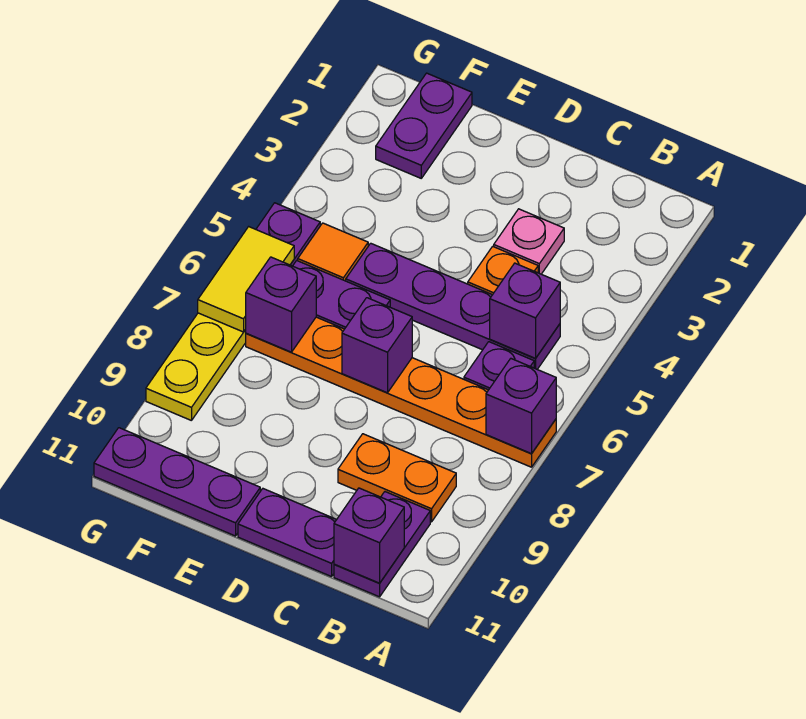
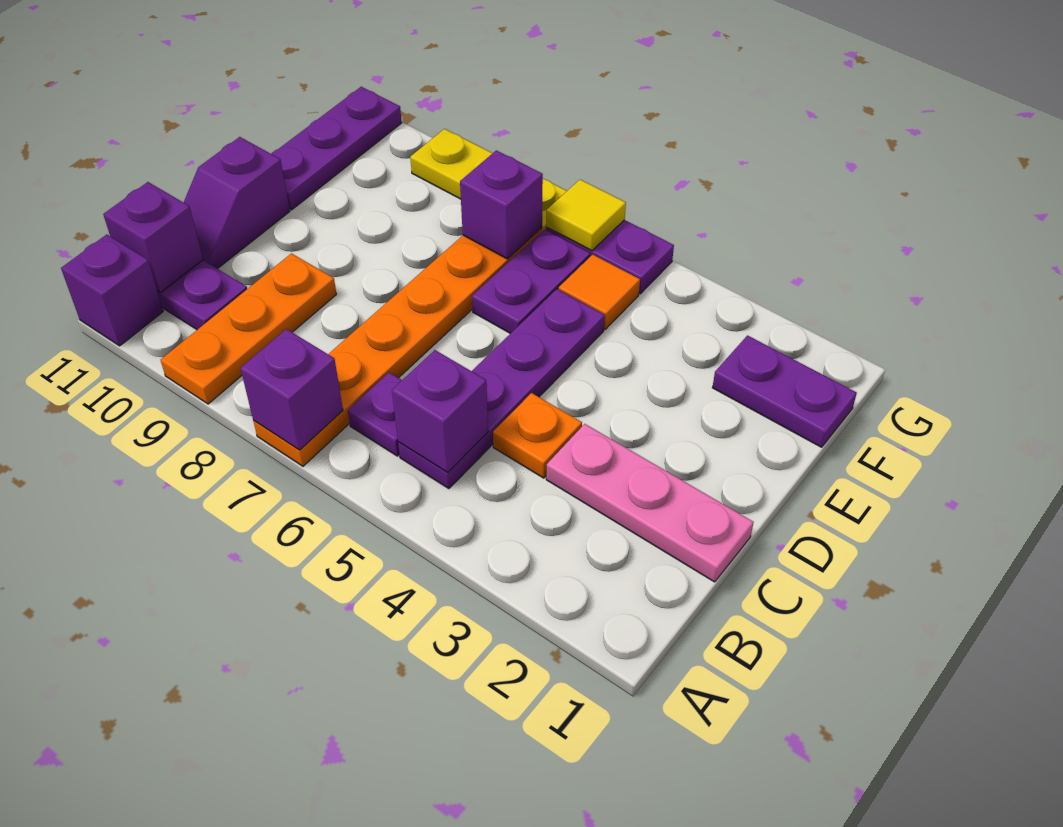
orange 1x2 plate [338,434,456,522] -> orange 1x3 plate [161,253,336,404]
pink 1x1 plate [494,209,564,274] -> pink 1x3 plate [546,424,753,582]
purple 1x2 plate [238,489,337,577] -> purple 1x2 slope [184,137,290,269]
purple 1x1 brick [342,298,412,393] -> purple 1x1 brick moved to [61,234,163,346]
yellow 1x2 tile [198,227,294,332] -> yellow 1x1 tile [546,180,626,251]

